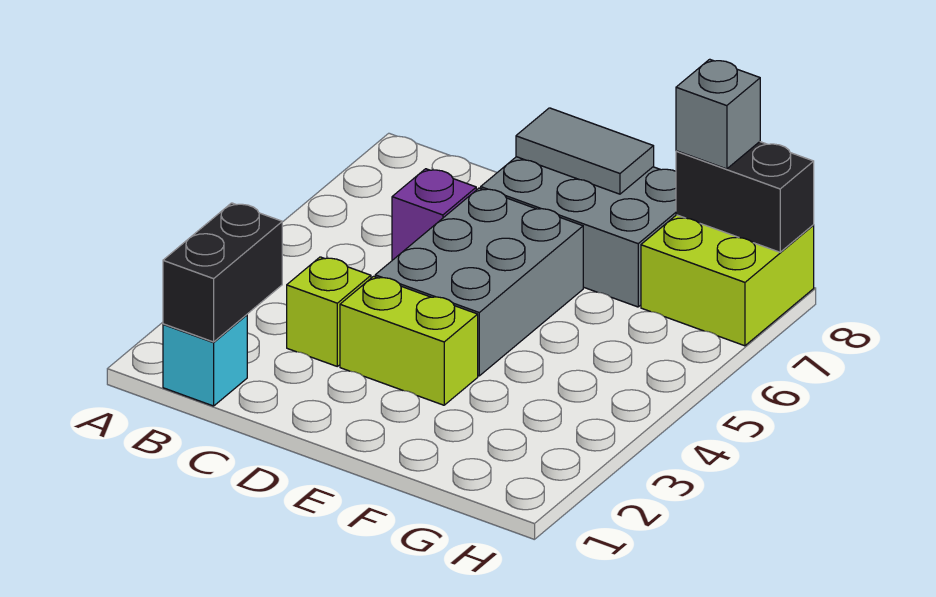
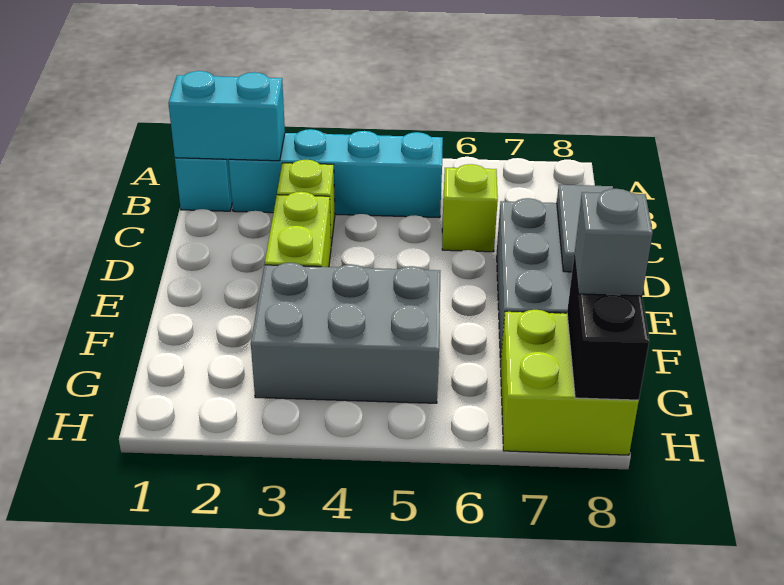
black 1x2 brick [163,203,282,342] -> cyan 1x2 brick [168,71,285,161]
none -> cyan 1x4 brick [229,129,443,218]
purple 1x1 brick [392,169,476,260] -> lime 1x1 brick [442,164,498,252]
grey 2x3 brick [375,188,583,376] -> grey 2x3 brick moved to [251,263,440,403]

